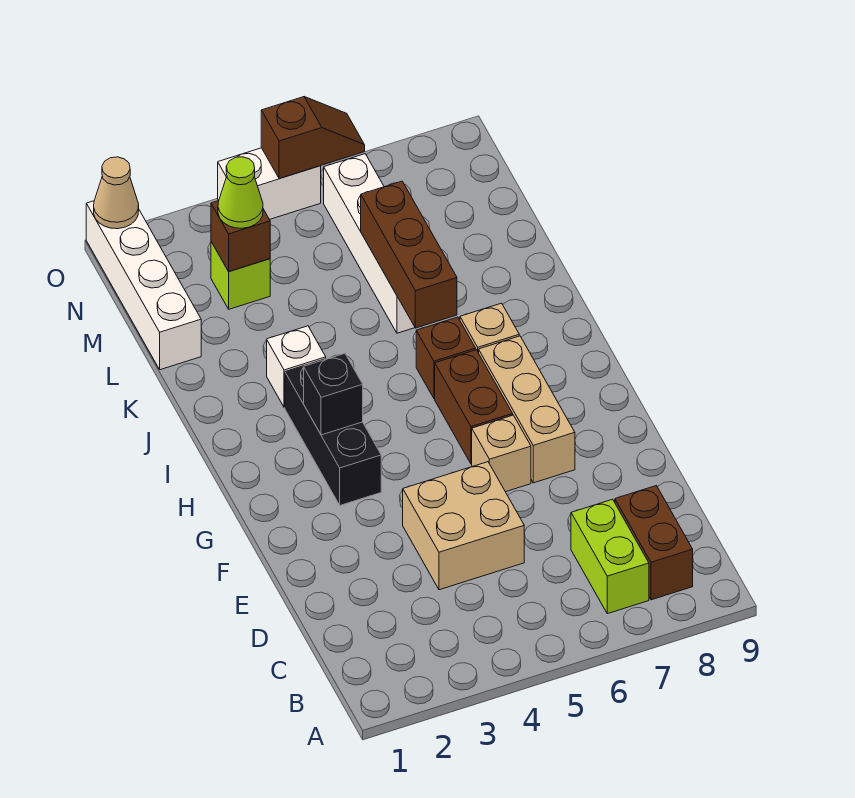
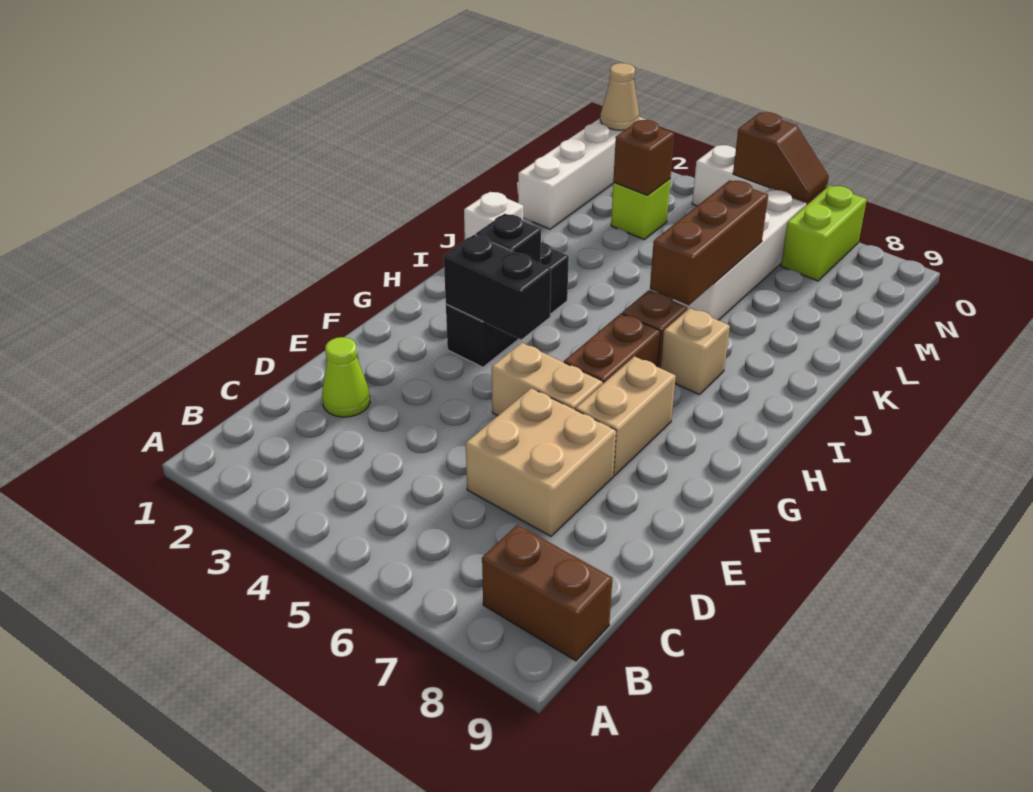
lime 1x2 brick [571,499,649,614] -> lime 1x2 brick moved to [781,186,867,281]
brown 1x2 brick [615,486,693,600] -> brown 1x2 brick turned to [482,525,612,661]
tan 2x2 brick [403,462,524,590] -> tan 2x2 brick moved to [466,388,616,536]
tan 1x1 brick [472,415,531,492] -> tan 1x2 brick [492,343,603,416]
tan 1x3 brick [479,336,575,483] -> tan 1x2 brick [575,356,676,476]
none -> black 1x2 brick [444,235,551,339]
white 1x1 brick [267,326,326,407] -> white 1x1 brick moved to [464,192,523,239]
lime 1x1 cone [218,157,263,228] -> lime 1x1 cone moved to [322,337,370,417]

